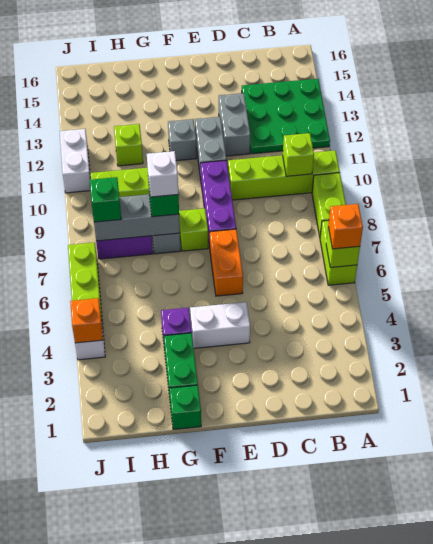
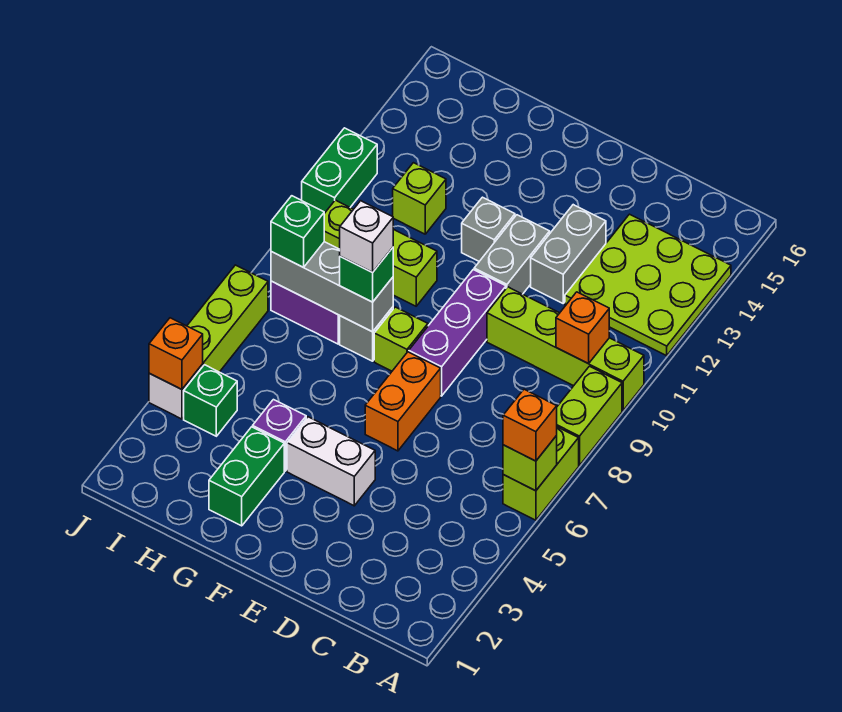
green 3x3 plate [242,79,330,154] -> lime 3x3 plate [565,214,731,356]
lime 1x1 brick [283,133,314,176] -> orange 1x1 brick [556,292,609,364]
green 1x1 brick [169,385,201,430] -> green 1x1 brick moved to [184,365,237,436]
white 1x2 brick [60,129,90,193] -> green 1x2 brick [302,128,377,213]

